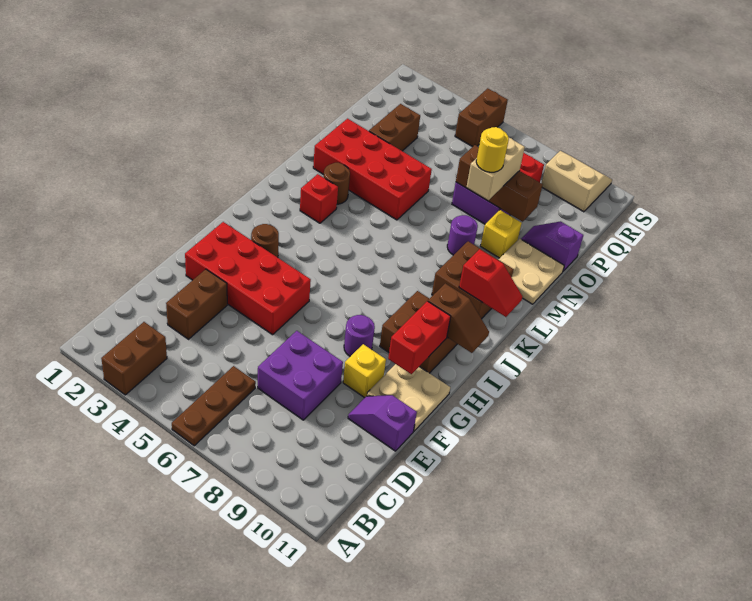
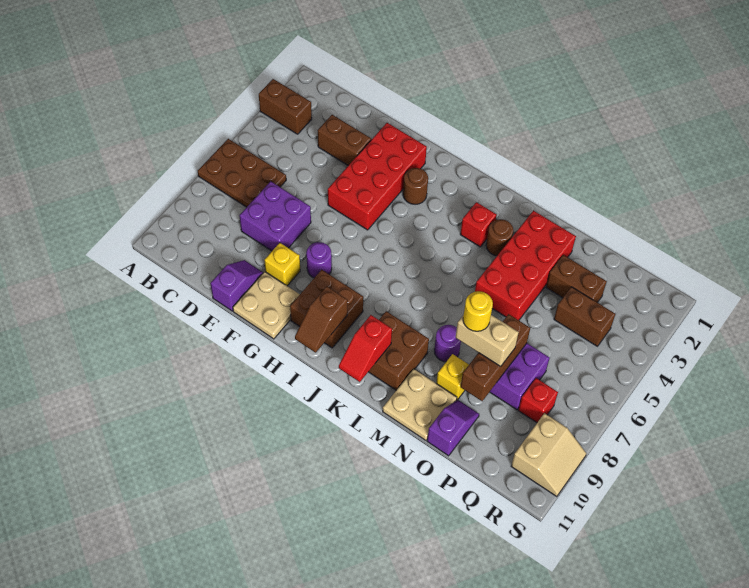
brown 1x3 plate [172,366,256,446] -> brown 2x3 plate [198,139,286,207]
red 1x2 brick [388,301,451,374] -> none
brown 1x2 brick [455,88,508,147] -> brown 1x2 brick moved to [554,287,615,346]

